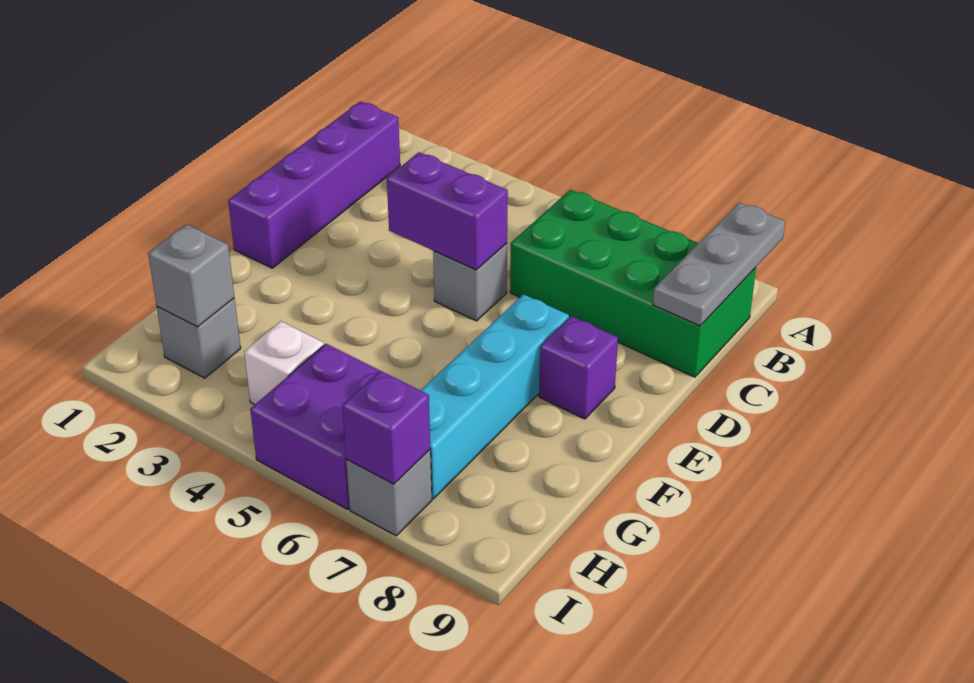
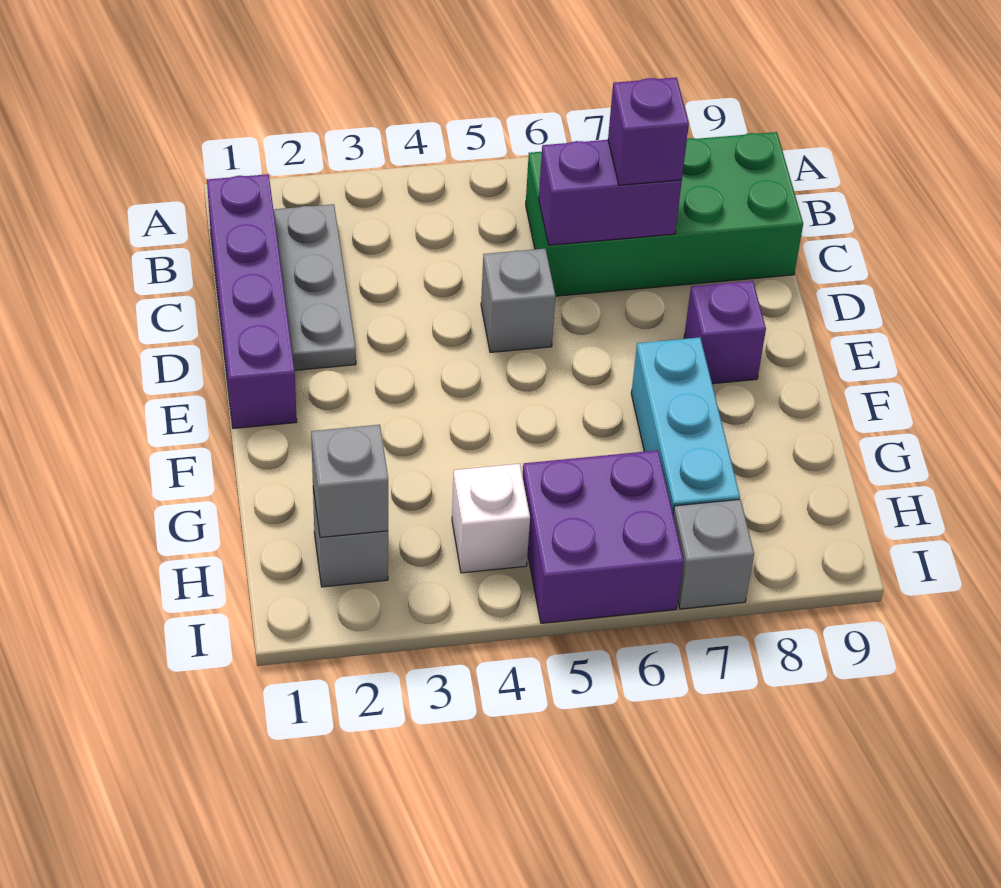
grey 1x3 plate [653,203,785,326] -> grey 1x3 plate moved to [273,204,356,370]
purple 1x2 brick [387,152,508,270] -> purple 1x2 brick moved to [539,140,682,245]
cyan 1x4 brick [421,294,569,499] -> cyan 1x3 brick [631,337,740,513]
purple 1x1 brick [342,371,430,484] -> purple 1x1 brick moved to [608,78,689,185]

